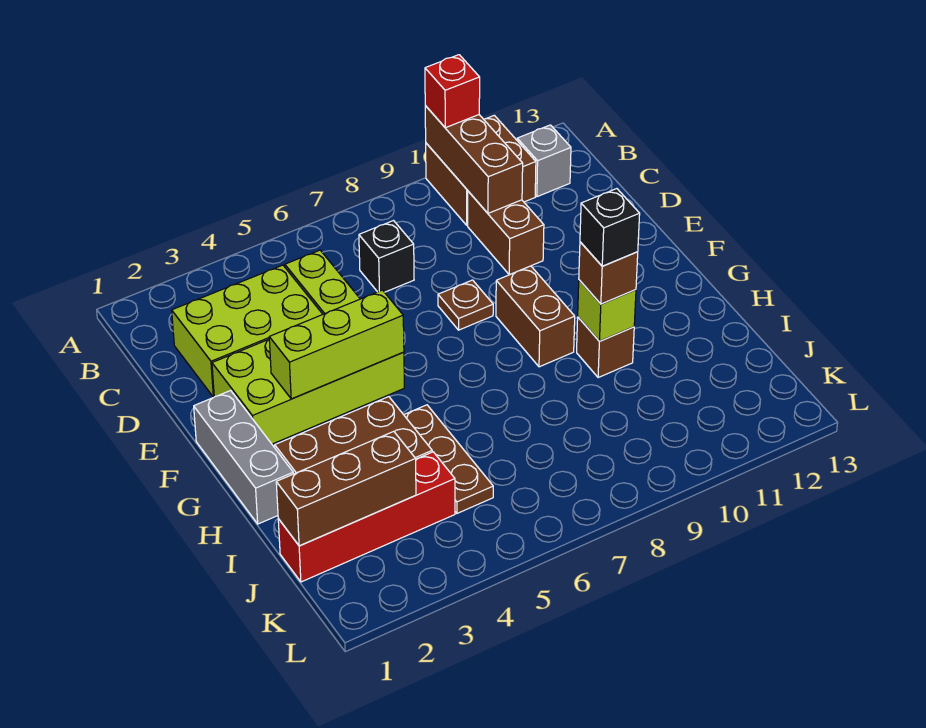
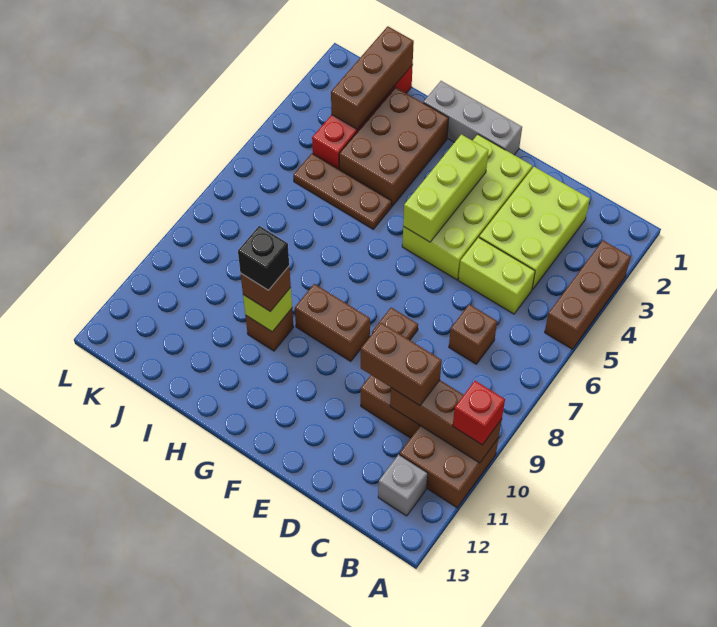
none -> brown 1x3 brick [545,240,631,349]
black 1x1 brick [359,221,414,292] -> brown 1x1 brick [449,304,497,364]
none -> brown 1x2 brick [361,323,442,406]

